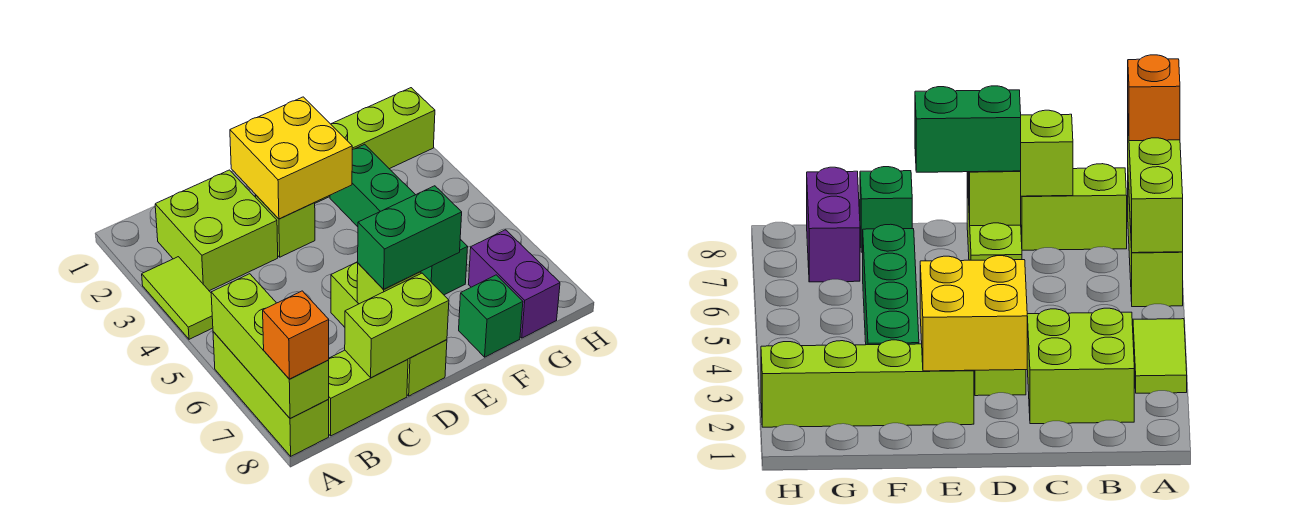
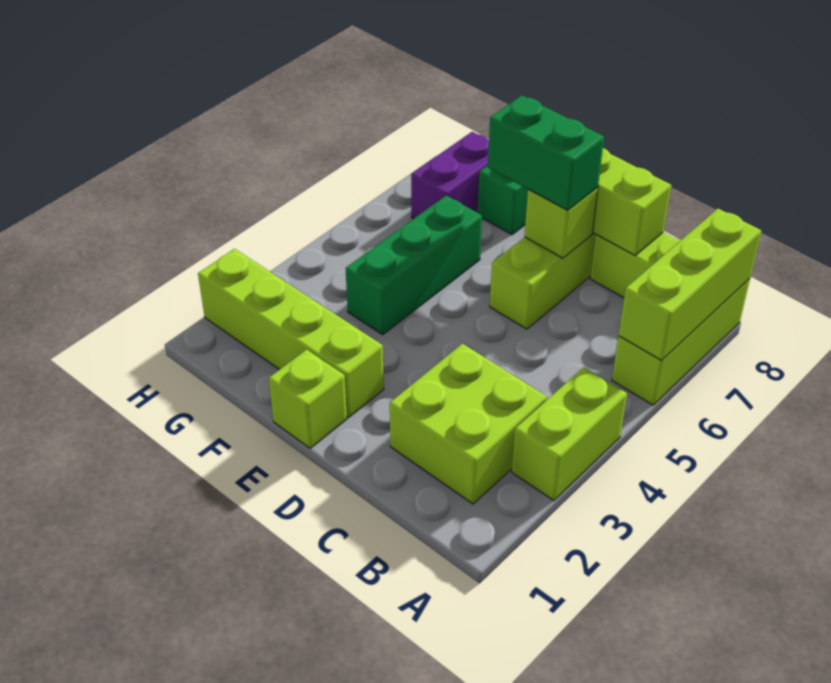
lime 1x2 tile [142,257,213,339] -> lime 1x2 brick [512,367,627,501]
orange 1x1 brick [263,291,329,379] -> none
yellow 2x2 brick [230,97,352,219] -> none
lime 1x1 brick [255,195,315,257] -> lime 1x1 brick moved to [269,349,347,448]
green 1x4 brick [330,144,468,295] -> green 1x3 brick [346,195,482,335]

